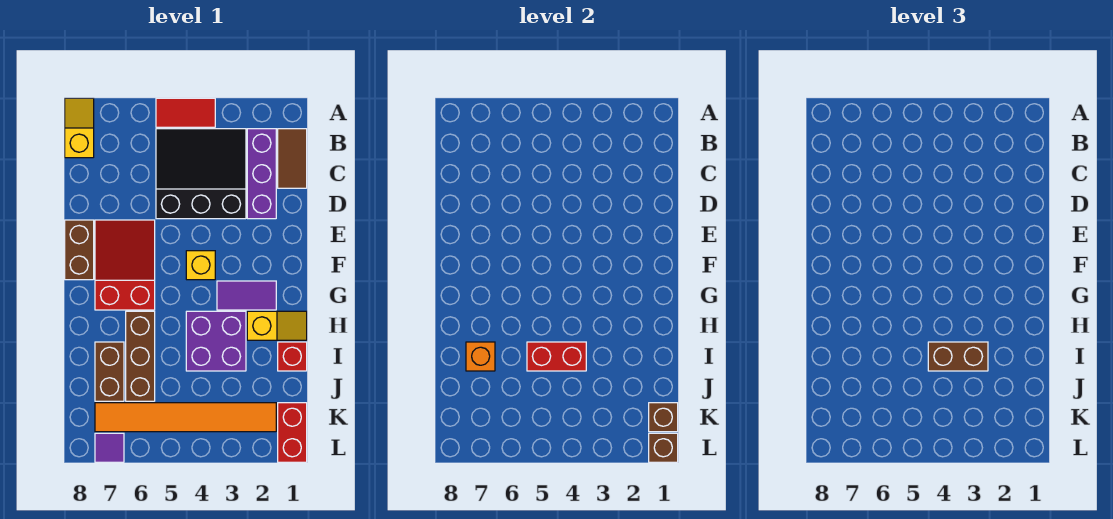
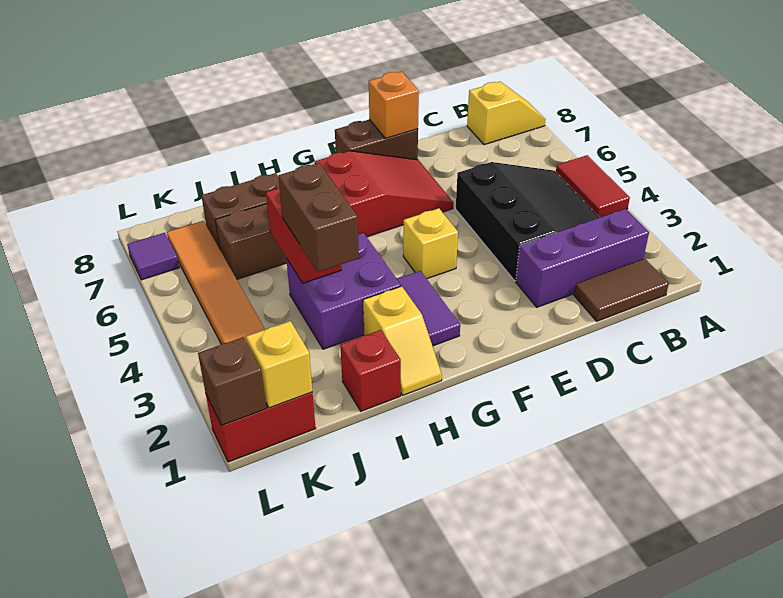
orange 1x1 brick [466,342,495,371] -> orange 1x1 brick moved to [369,72,419,139]
brown 1x1 brick [649,403,678,432] -> yellow 1x1 brick [246,321,313,408]

